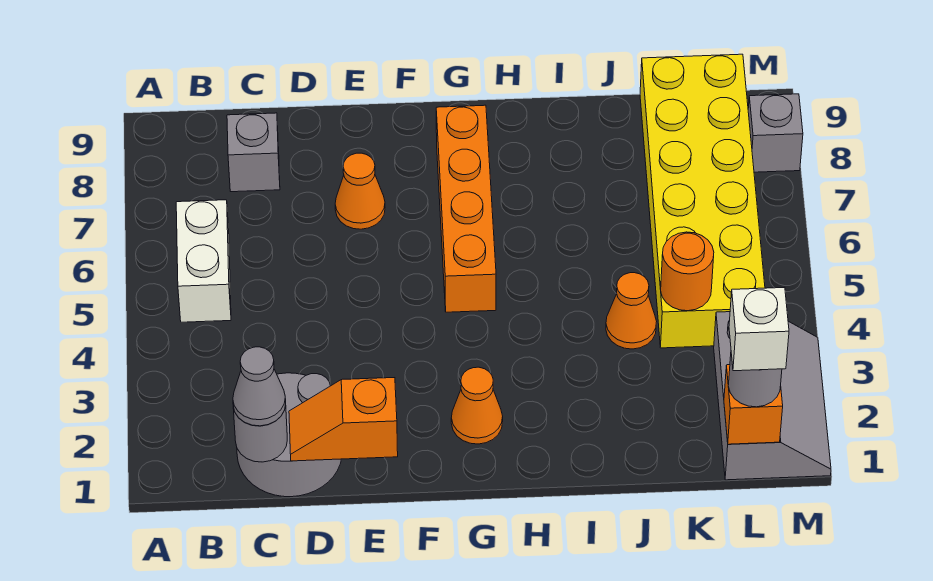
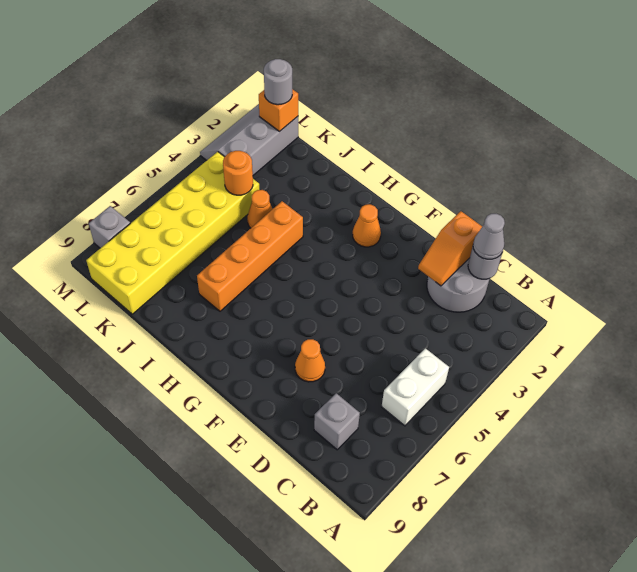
orange 1x2 slope [289,378,398,461] -> orange 1x2 slope turned to [418,211,482,286]
orange 1x4 brick [436,105,496,312] -> orange 1x4 brick moved to [197,201,303,311]
white 1x1 brick [729,287,789,371] -> none

